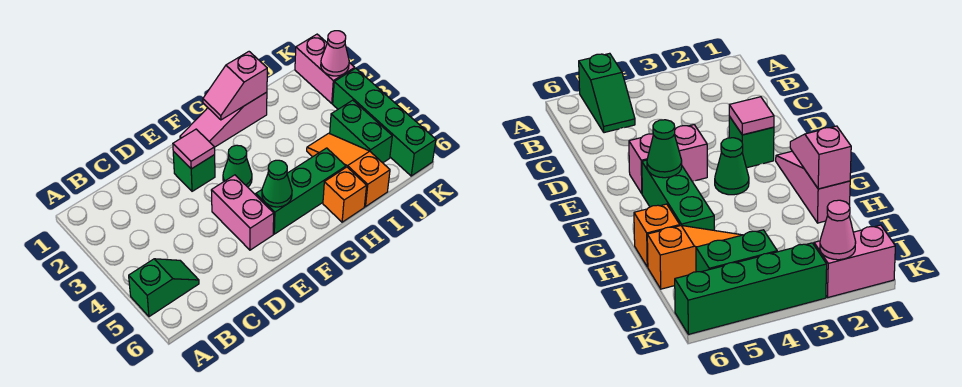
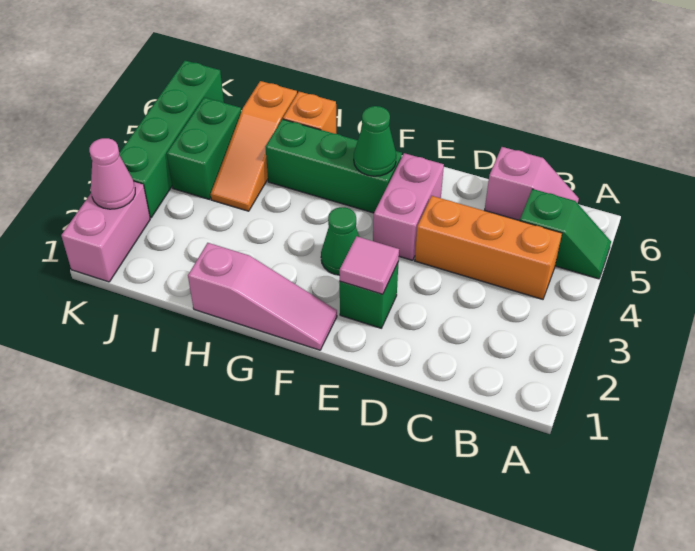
green 1x2 slope [129,259,199,317] -> green 1x2 slope turned to [520,189,611,279]
none -> orange 1x3 brick [415,196,562,299]
pink 1x2 slope [203,52,267,120] -> pink 1x2 slope moved to [485,147,579,221]

